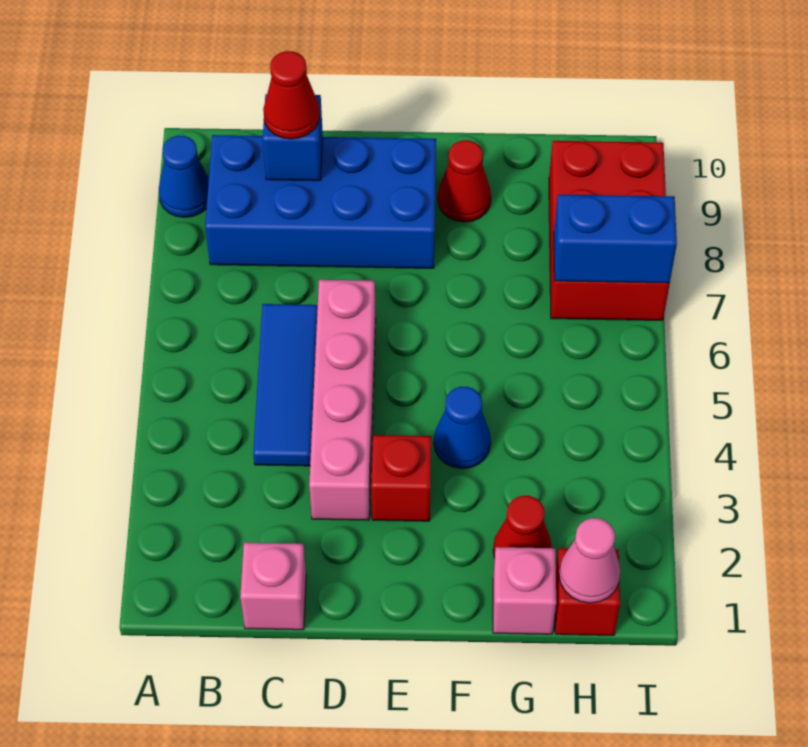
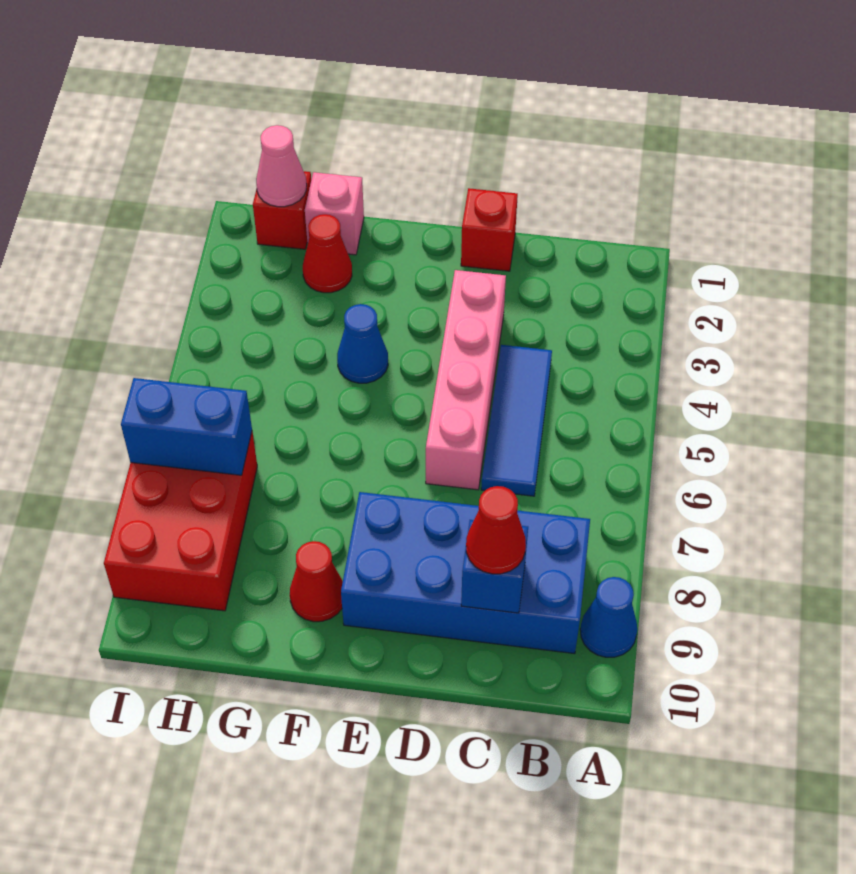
pink 1x1 brick [240,543,306,630] -> none
red 1x1 brick [371,435,431,521] -> red 1x1 brick moved to [461,188,518,271]

